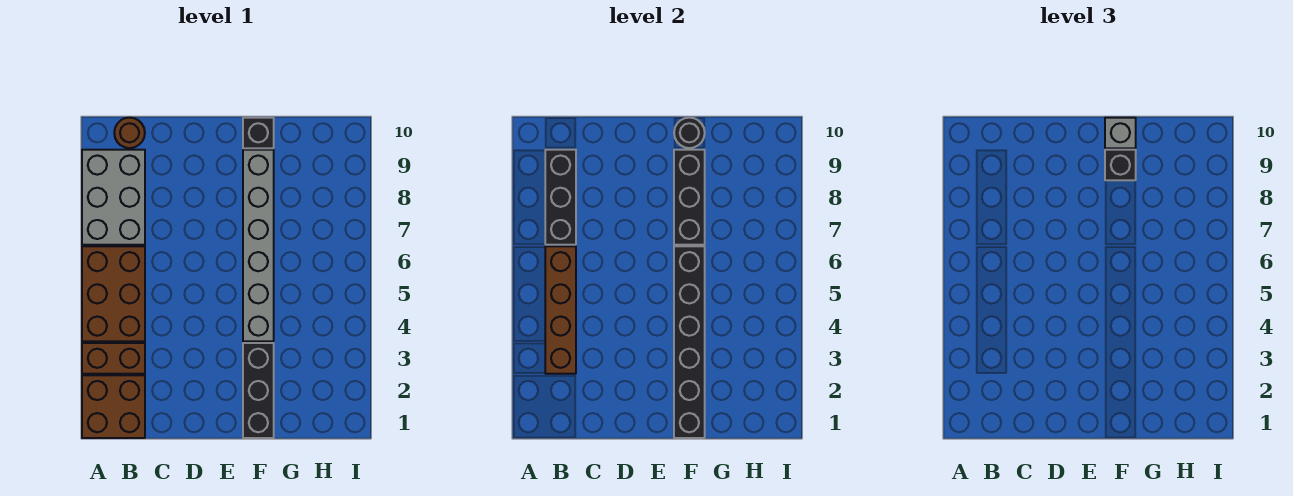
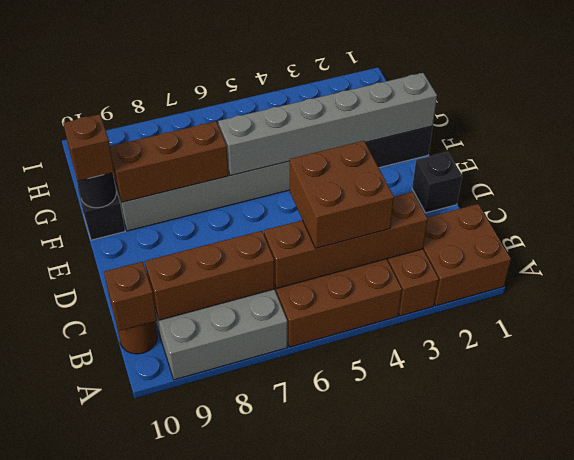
none -> brown 2x2 brick [290,141,394,248]
black 1x3 brick [545,150,576,245] -> brown 1x3 brick [145,231,275,320]
none -> brown 1x1 brick [104,261,157,331]
black 1x6 brick [674,246,705,438] -> grey 1x6 brick [218,73,437,176]
black 1x3 brick [674,150,705,245] -> brown 1x3 brick [110,121,228,202]
black 1x1 brick [1105,150,1136,180] -> black 1x1 brick moved to [412,152,462,213]
grey 1x1 brick [1105,118,1136,148] -> brown 1x1 brick [63,114,114,181]

